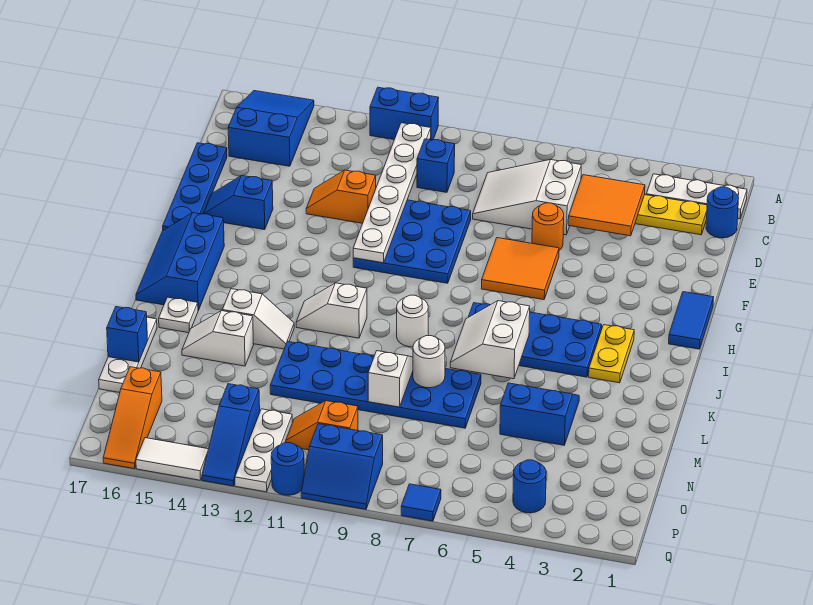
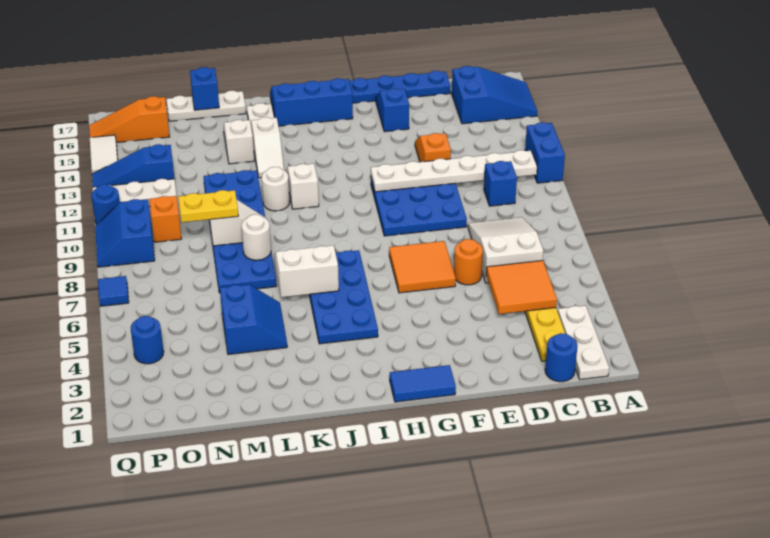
yellow 1x2 plate [589,325,634,383] -> yellow 1x2 plate moved to [178,190,238,222]
white 1x1 round brick [397,295,428,347] -> white 1x1 round brick moved to [262,167,290,211]

